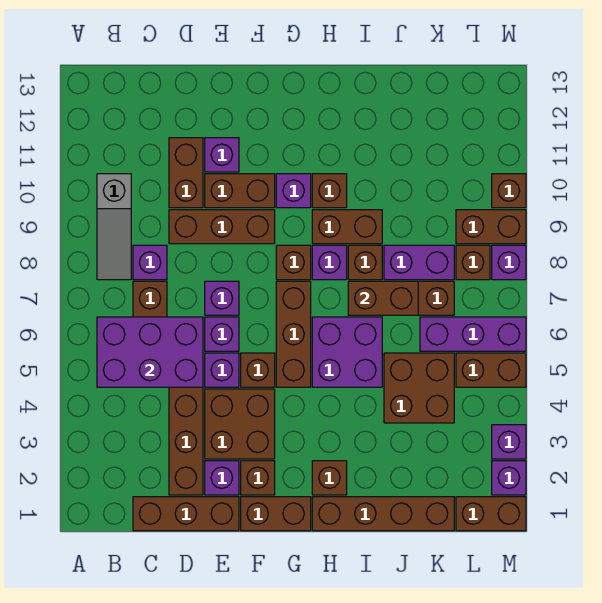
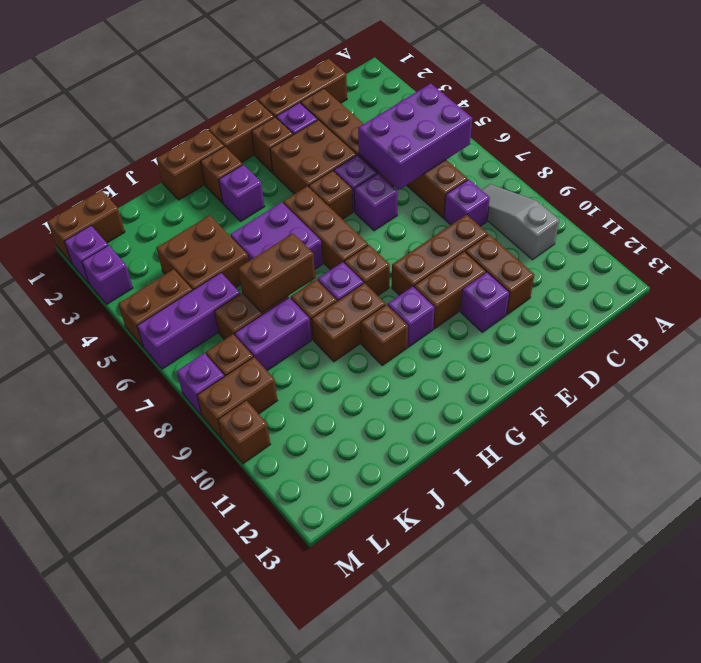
purple 1x1 brick [205,281,239,315] -> purple 1x1 brick moved to [219,165,265,222]
brown 1x4 brick [312,497,454,531] -> brown 1x2 brick [157,129,224,200]

